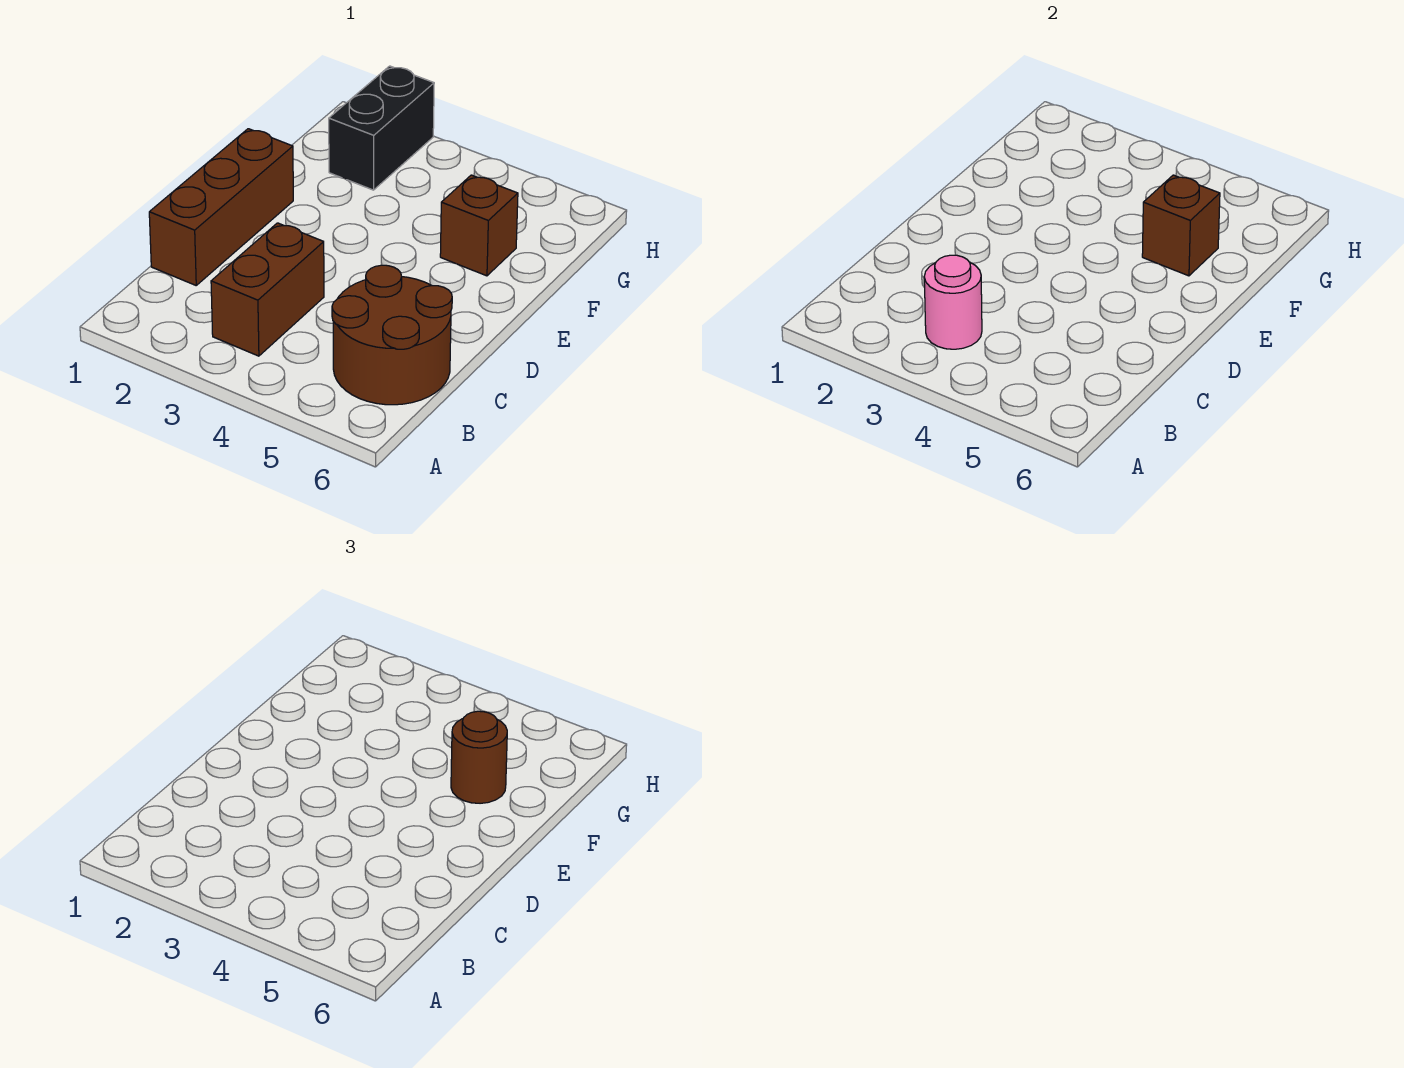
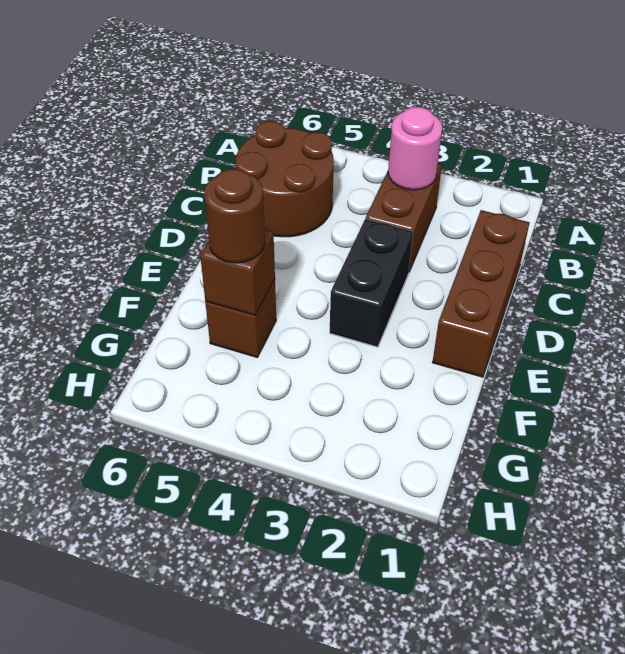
black 1x2 brick [329,66,434,190] -> black 1x2 brick moved to [330,219,413,347]

